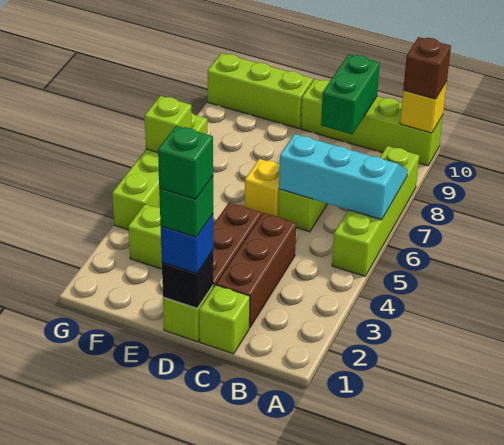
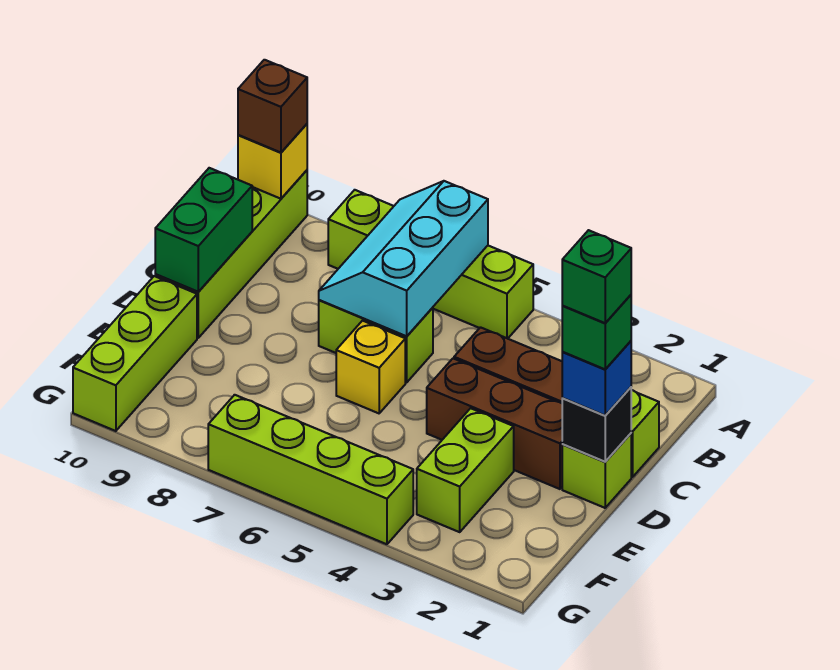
green 1x2 brick [321,54,380,134] -> green 1x2 brick turned to [155,168,252,292]
lime 1x1 brick [145,96,192,153] -> none

